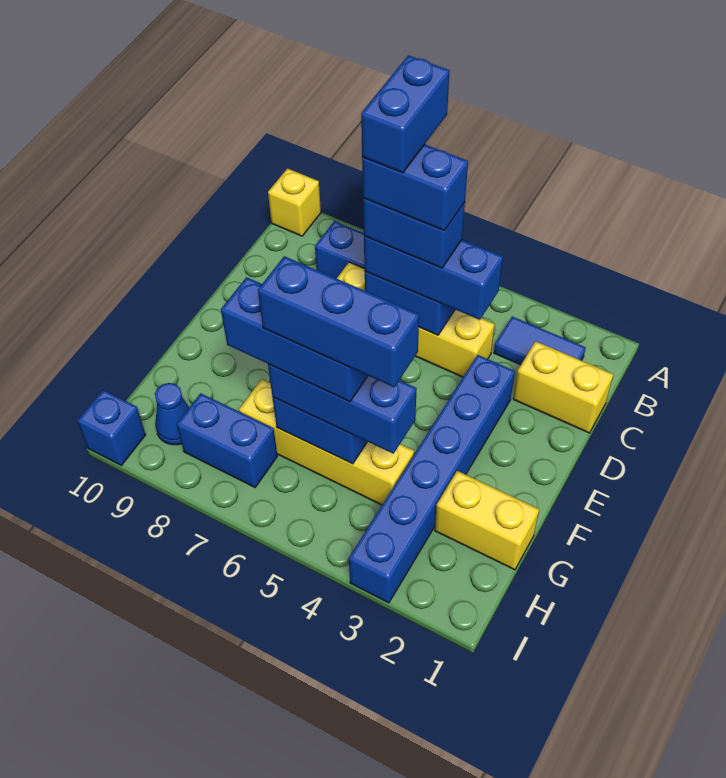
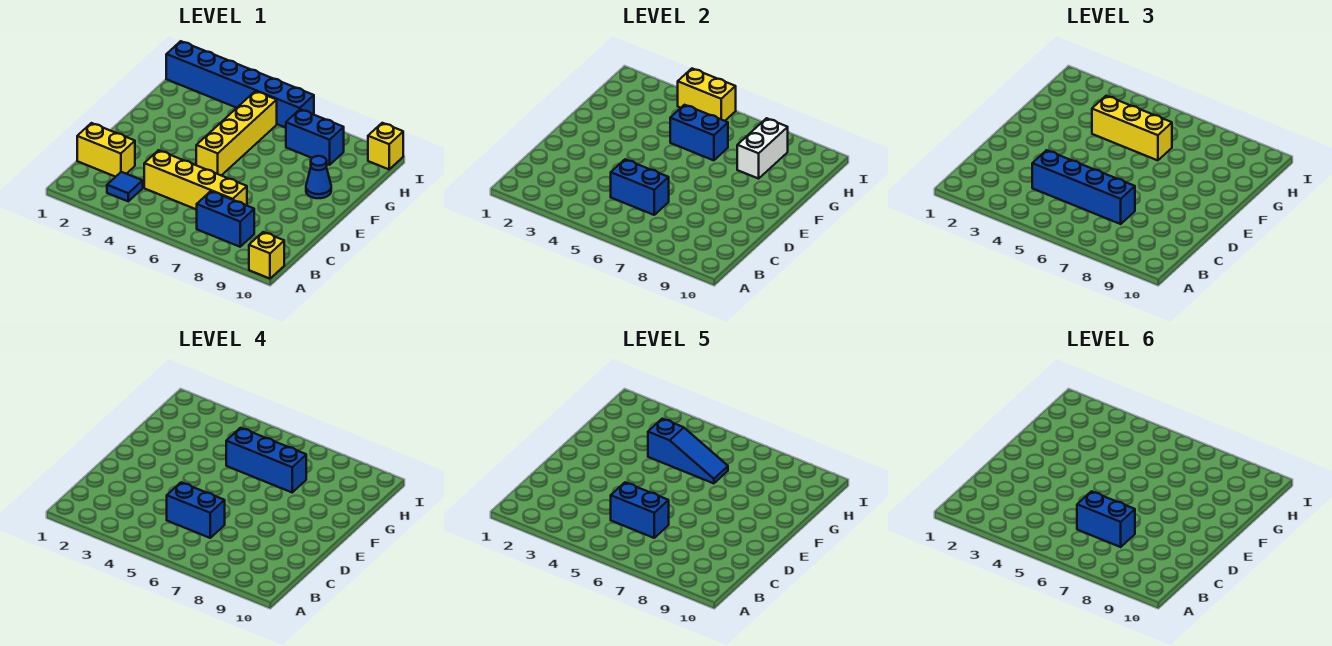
blue 1x2 tile [494,317,586,365] -> blue 1x1 tile [107,172,143,201]
blue 1x2 brick [361,55,449,173] -> blue 1x2 brick turned to [1077,491,1135,547]
blue 1x3 brick [364,236,503,320] -> blue 1x4 brick [1032,150,1135,224]
blue 1x6 brick [349,355,515,603] -> blue 1x6 brick turned to [166,41,314,128]
yellow 1x2 brick [435,471,539,570] -> yellow 1x2 brick moved to [678,69,736,121]
yellow 1x4 brick [239,379,414,505] -> yellow 1x4 brick turned to [196,91,277,175]
blue 1x3 brick [268,364,417,454] -> yellow 1x3 brick [1092,96,1172,160]
blue 1x3 brick [258,256,419,387] -> blue 1x3 slope [648,419,728,483]
none -> white 1x2 brick [737,118,788,179]
blue 1x1 cone [155,383,189,445] -> blue 1x1 cone moved to [306,156,331,198]
blue 1x1 brick [78,390,146,465] -> yellow 1x1 brick [368,123,403,169]

